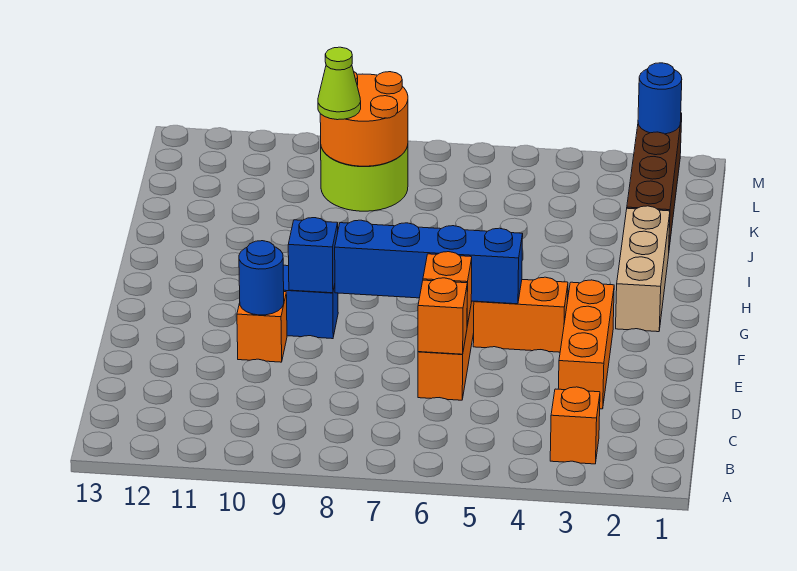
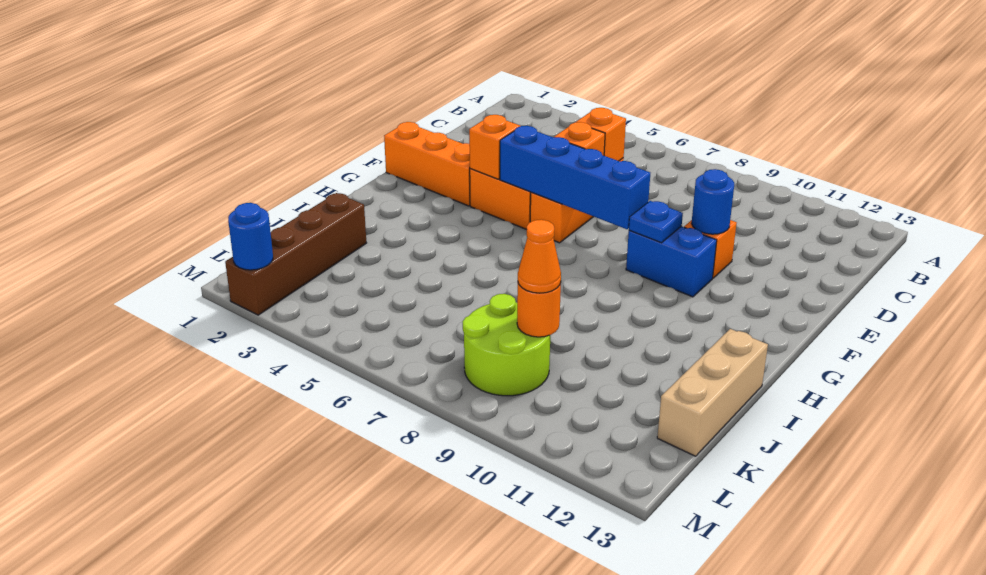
orange 1x1 brick [550,387,600,464] -> orange 1x1 brick moved to [469,115,520,179]
orange 1x3 brick [558,280,614,409] -> orange 1x3 brick turned to [384,122,470,206]
blue 1x1 brick [288,218,338,293] -> blue 1x1 plate [629,201,683,243]
tan 1x3 brick [616,206,670,332] -> tan 1x3 brick moved to [657,329,768,456]
orange 2x2 round brick [320,72,408,166] -> orange 1x1 round brick [517,283,561,337]
lime 1x1 cone [318,47,361,120] -> orange 1x1 cone [518,220,561,293]

